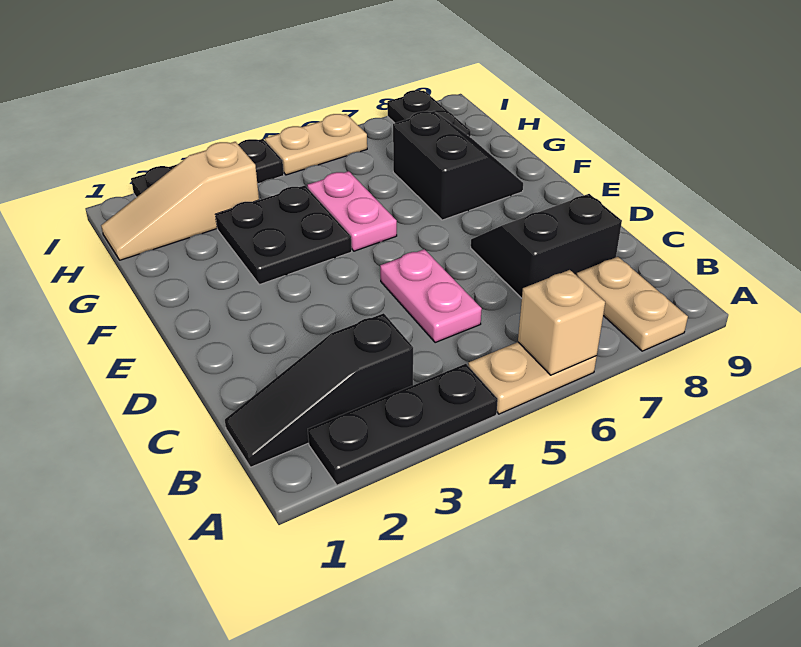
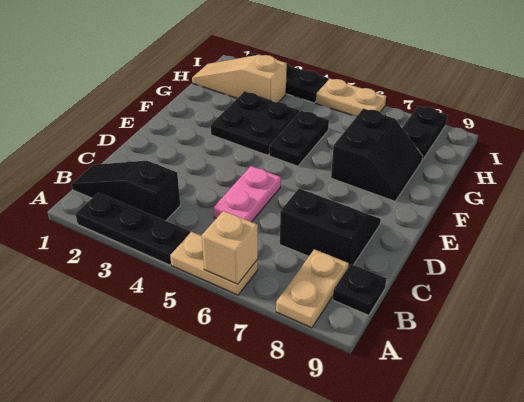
none -> black 1x1 plate [333,264,387,315]
pink 1x2 plate [307,171,397,251] -> black 1x2 plate [269,111,329,166]

